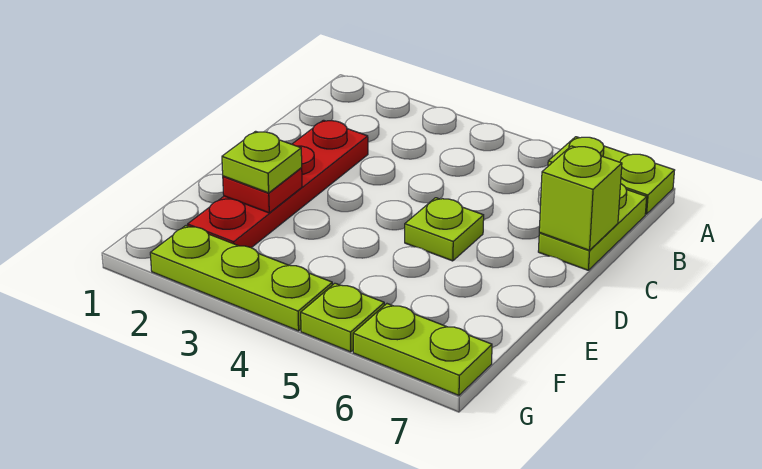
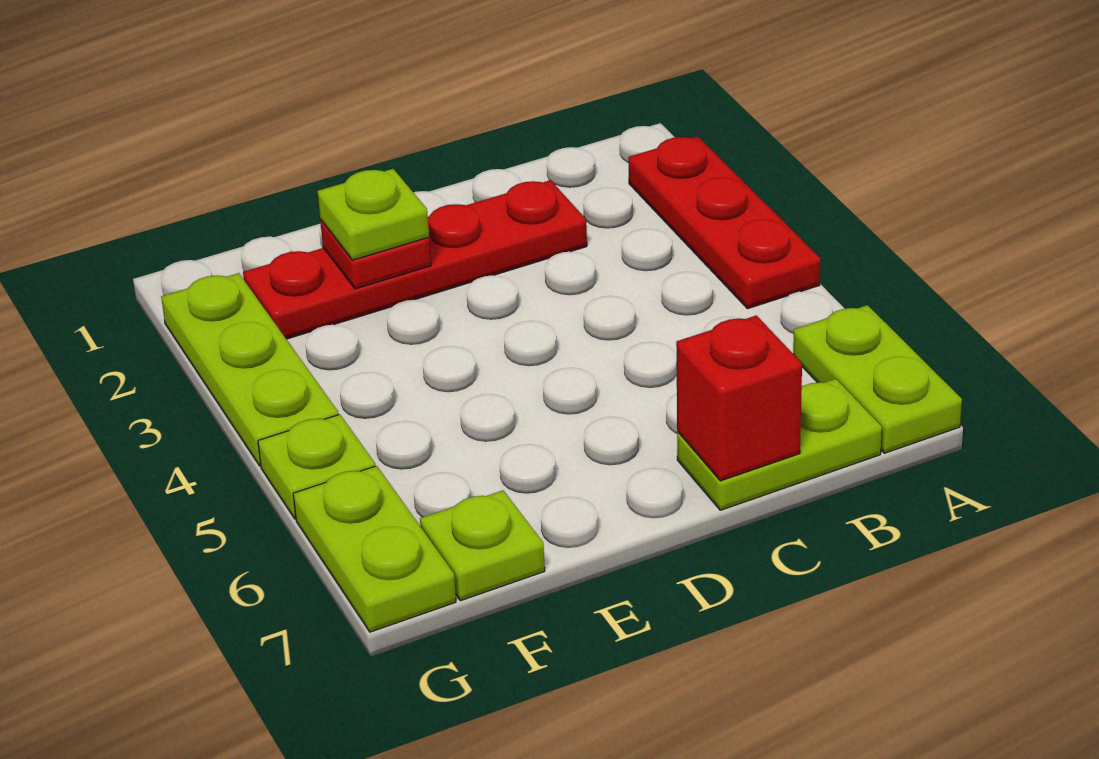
none -> red 1x3 plate [628,136,820,309]
lime 1x1 brick [539,146,622,250] -> red 1x1 brick [676,315,802,481]
lime 1x1 plate [405,198,484,261] -> lime 1x1 plate moved to [420,490,545,601]

